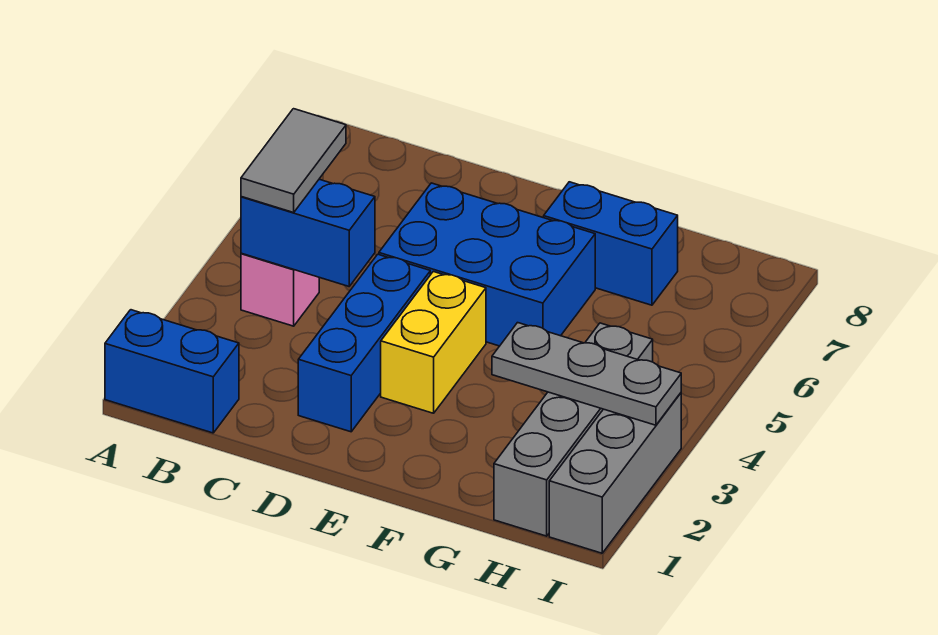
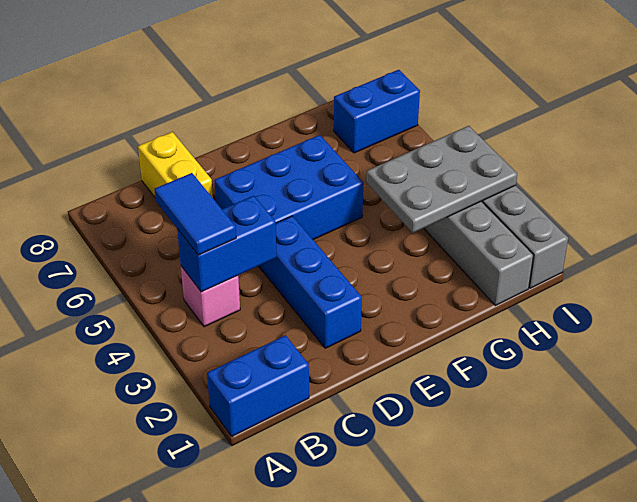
grey 1x2 tile [241,109,346,213] -> blue 1x2 tile [155,173,236,255]
yellow 1x2 brick [381,272,486,413] -> yellow 1x2 brick moved to [138,132,213,198]
blue 1x2 brick [544,182,678,305] -> blue 1x2 brick moved to [334,70,420,153]
grey 1x3 plate [492,323,681,425] -> grey 2x3 plate [366,126,517,233]

